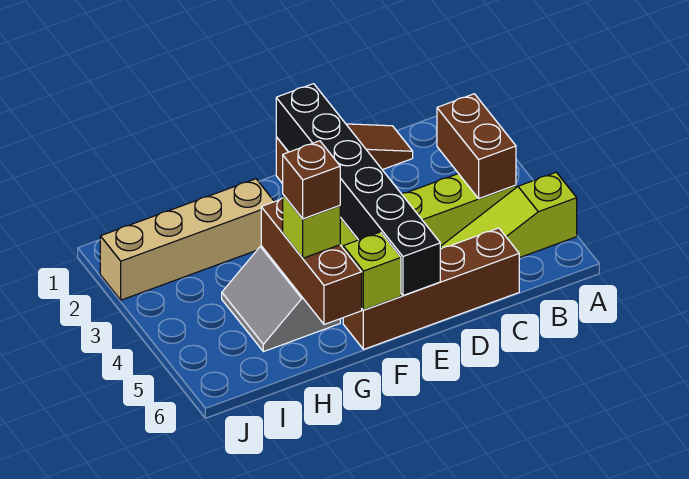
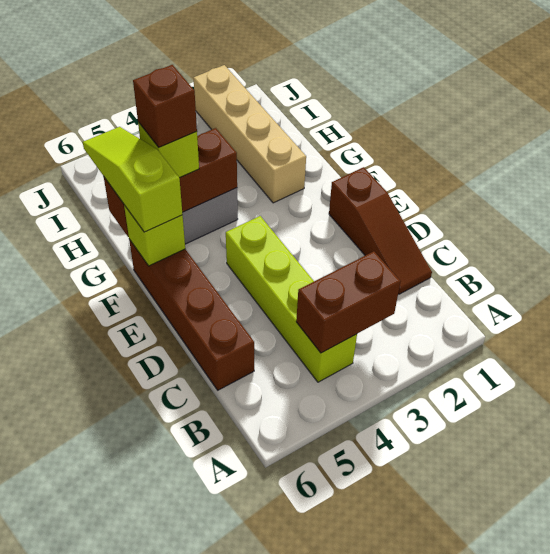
lime 1x3 slope [440,172,577,258] -> lime 1x3 slope moved to [83,127,182,232]
black 1x6 brick [276,84,440,295] -> none

